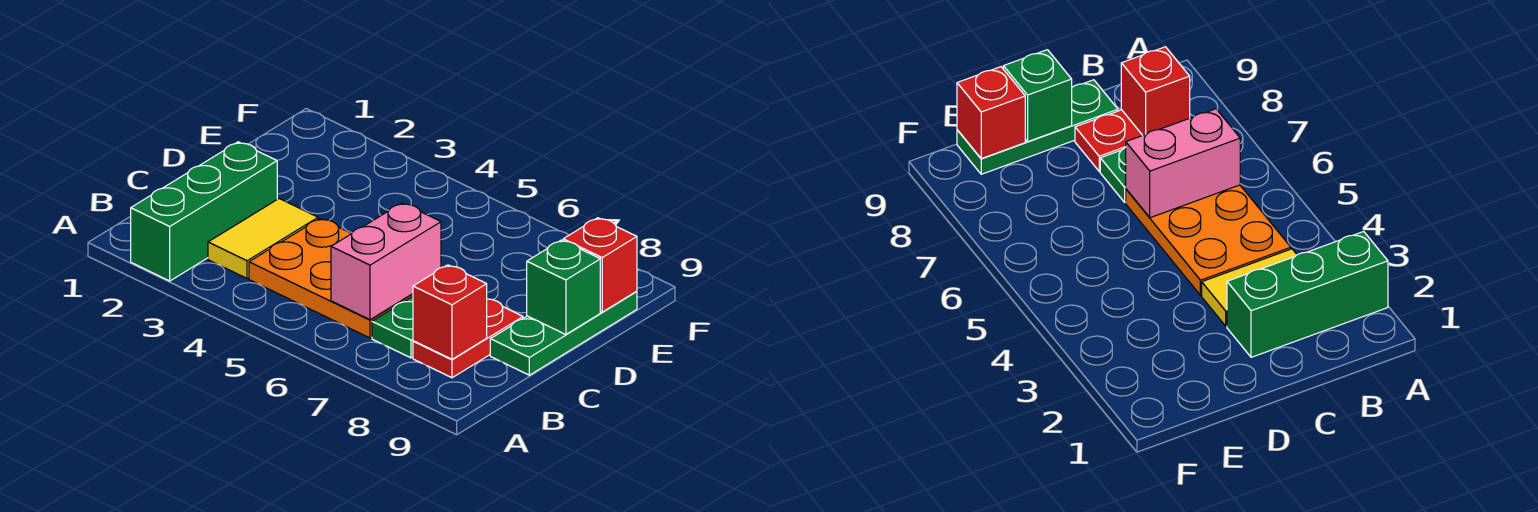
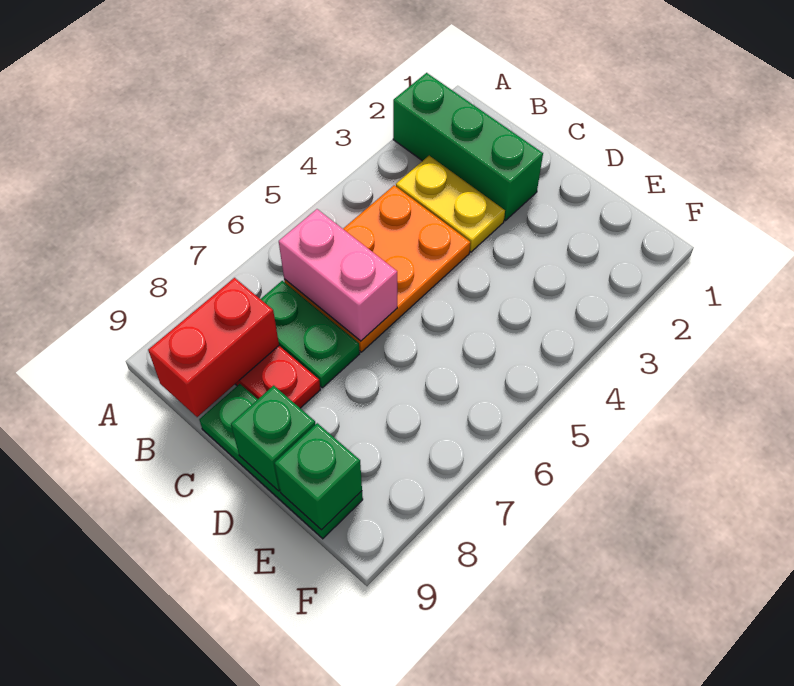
yellow 1x2 tile [208,199,318,278] -> yellow 1x2 plate [396,156,505,252]
red 1x1 brick [413,265,487,359] -> red 1x2 brick [148,278,279,417]
red 1x1 brick [563,218,637,312] -> green 1x1 brick [274,423,362,530]

